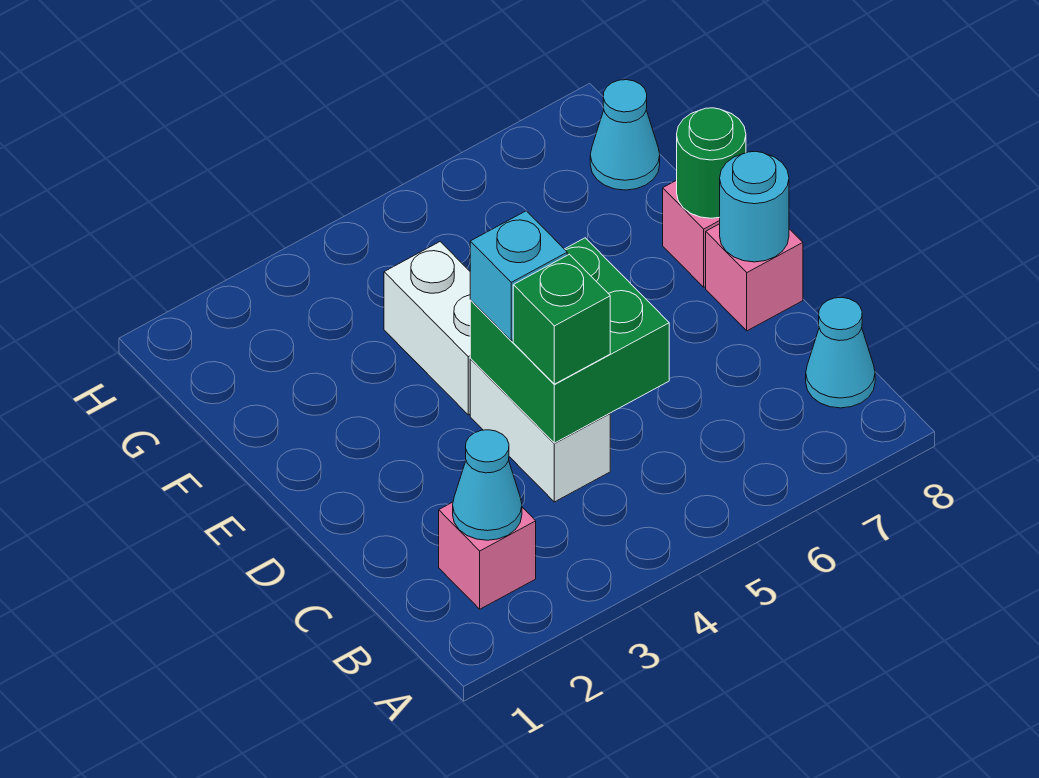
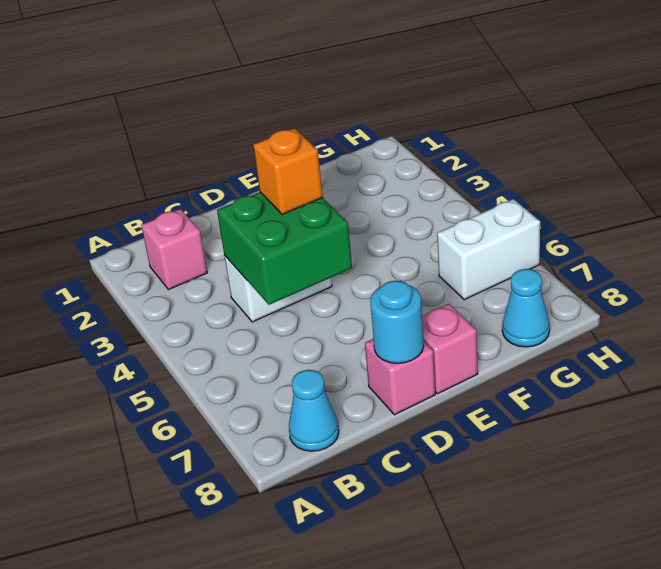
cyan 1x1 cone [453,430,522,540] -> none
green 1x1 brick [513,254,610,384] -> none
cyan 1x1 brick [470,211,567,341] -> orange 1x1 brick [253,128,323,214]
white 1x2 brick [384,242,471,415] -> white 1x2 brick moved to [437,199,540,300]
green 1x1 round brick [677,108,746,218] -> none

